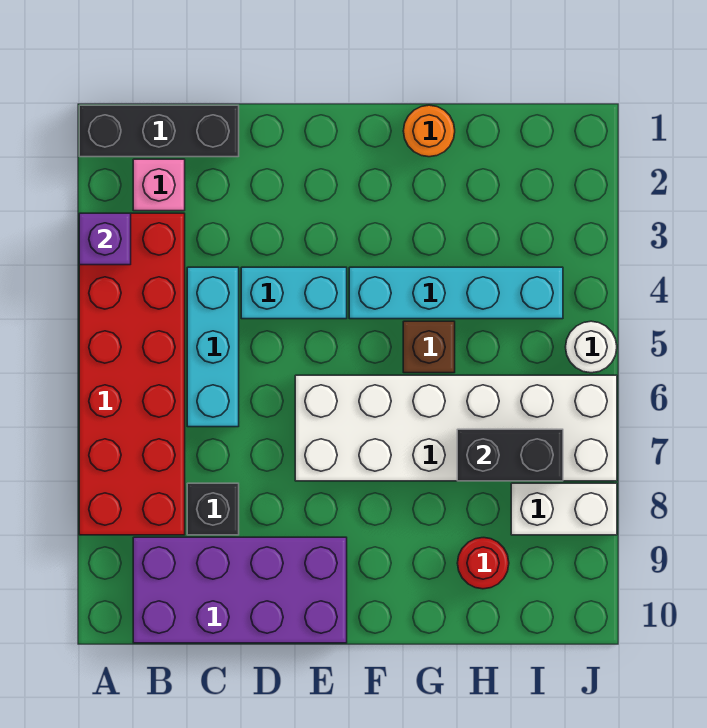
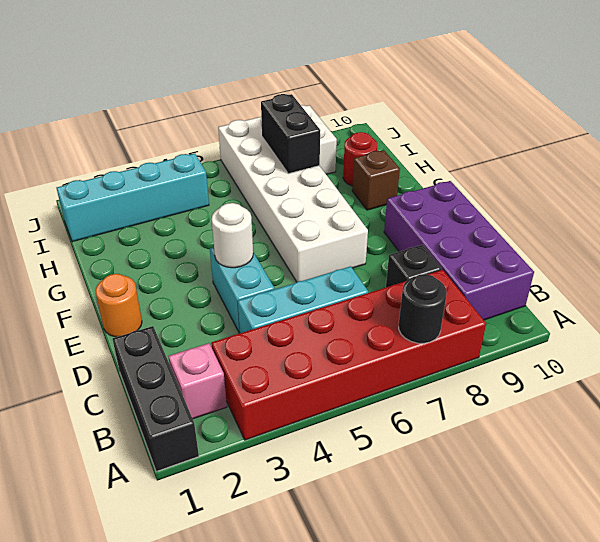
purple 1x1 brick [79,213,131,265] -> none
none -> black 1x1 round brick [399,274,447,343]
cyan 1x4 brick [349,267,563,319] -> cyan 1x4 brick turned to [57,154,209,242]
orange 1x1 round brick [403,105,455,157] -> orange 1x1 round brick moved to [95,274,142,337]
brown 1x1 brick [403,321,455,373] -> brown 1x1 brick moved to [352,150,400,210]
white 1x1 round brick [566,321,617,373] -> white 1x1 round brick moved to [212,203,253,268]

